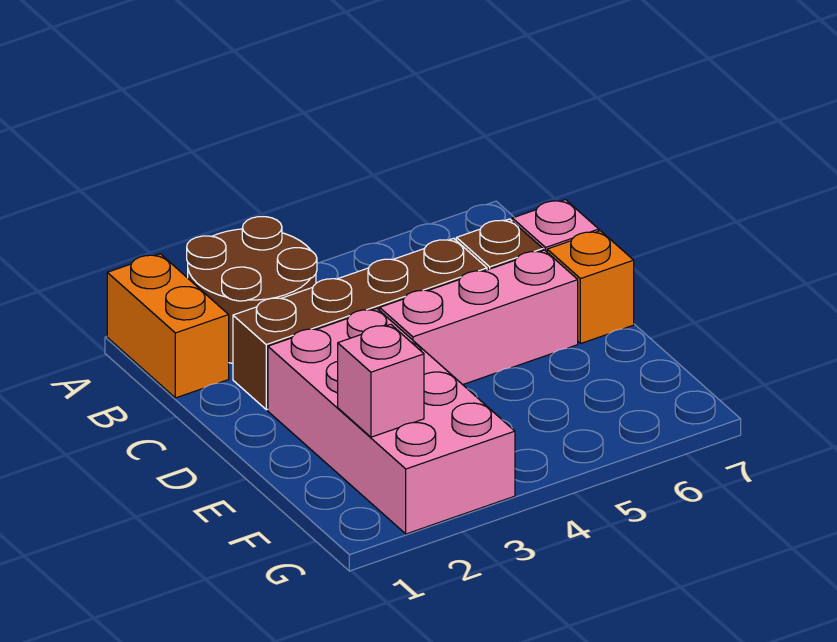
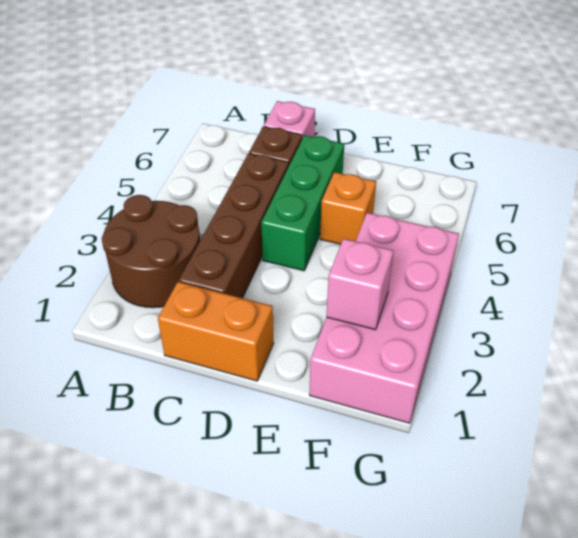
orange 1x2 brick [107,254,229,398] -> orange 1x2 brick moved to [158,282,274,381]
pink 2x4 brick [268,308,515,534] -> pink 2x4 brick turned to [309,213,459,423]
pink 1x3 brick [380,250,578,385] -> green 1x3 brick [261,135,344,271]
orange 1x1 brick [547,231,634,344] -> orange 1x1 brick moved to [320,172,376,244]

